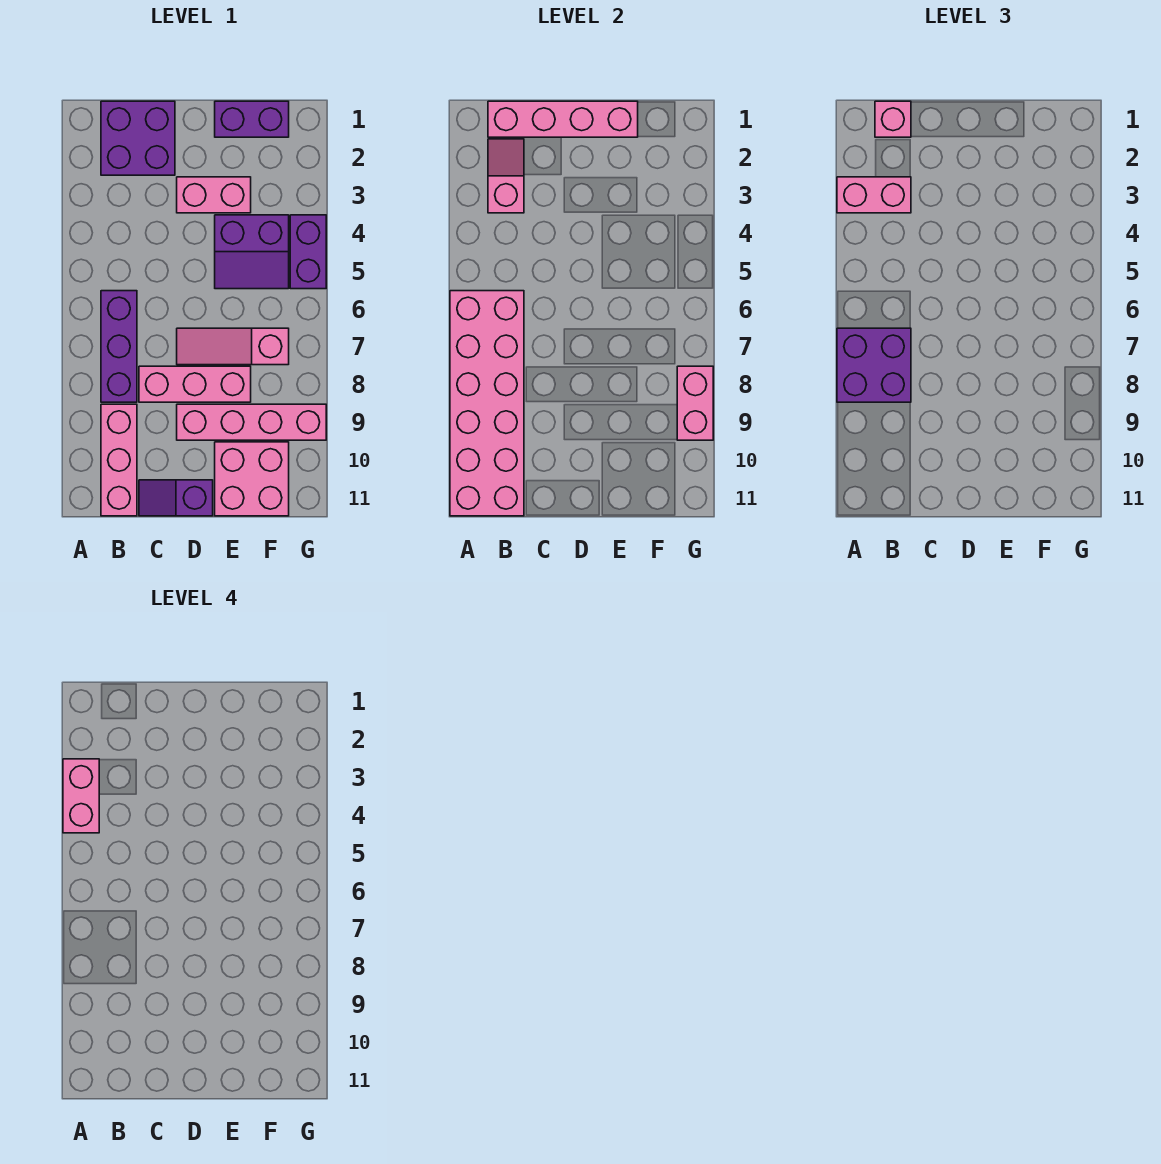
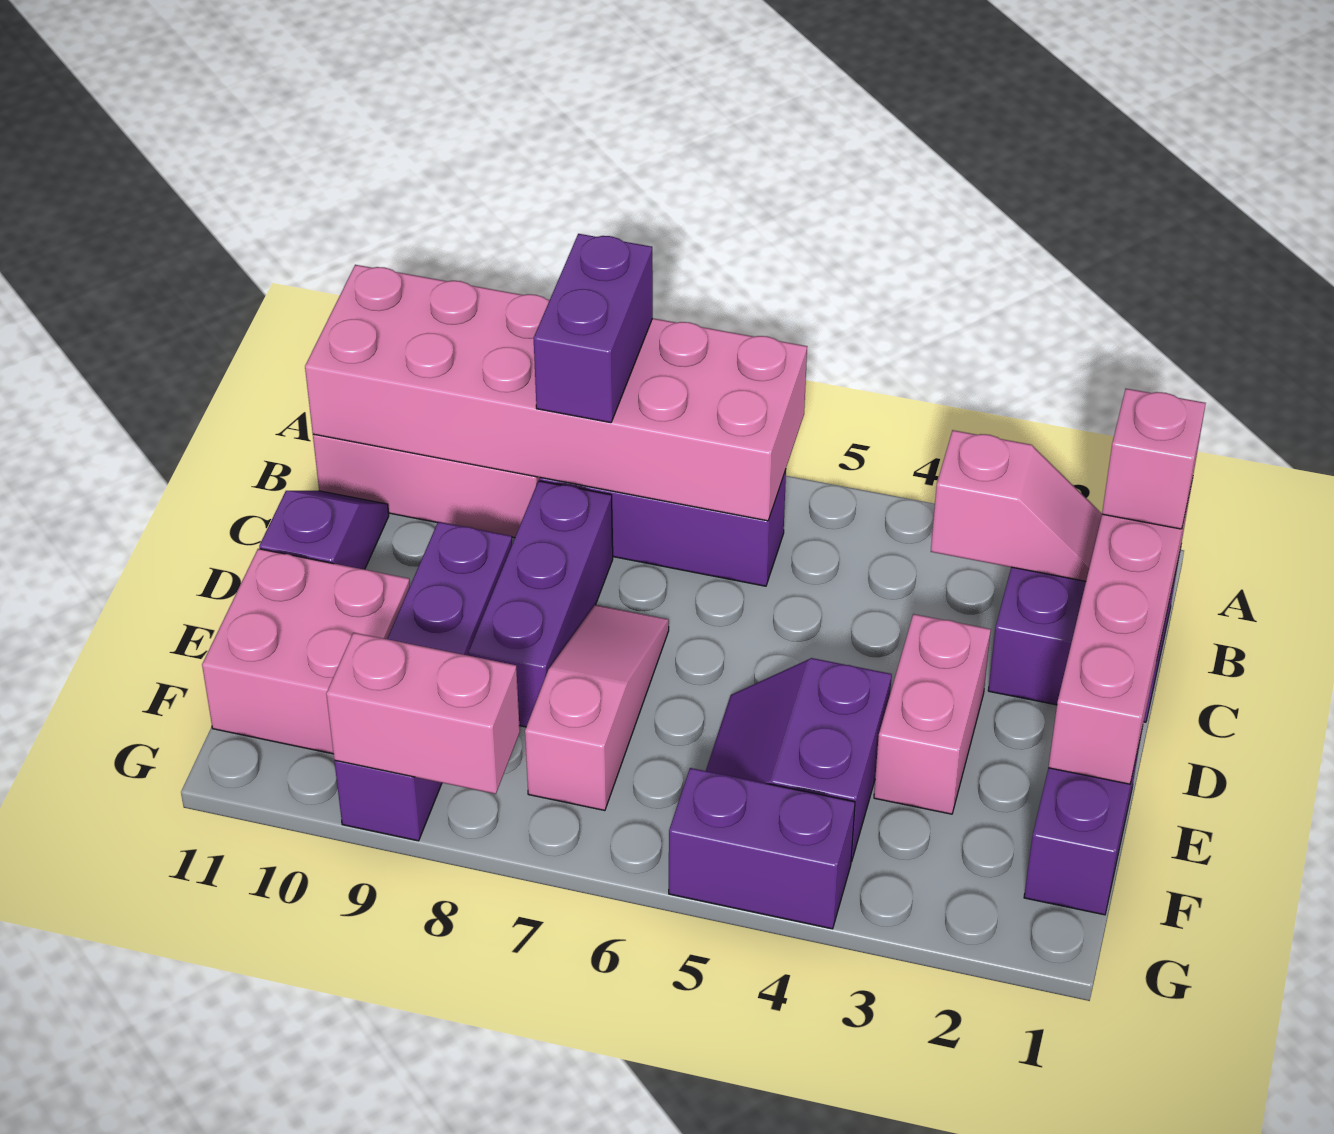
pink 1x2 brick [837,177,911,213] -> none
pink 1x2 brick [63,759,99,833] -> none
purple 2x2 brick [837,328,911,402] -> purple 1x2 brick [534,234,653,423]
pink 1x3 brick [139,366,251,402] -> purple 1x3 brick [468,481,613,727]
pink 1x4 brick [177,404,326,440] -> purple 1x4 brick [334,522,512,841]

